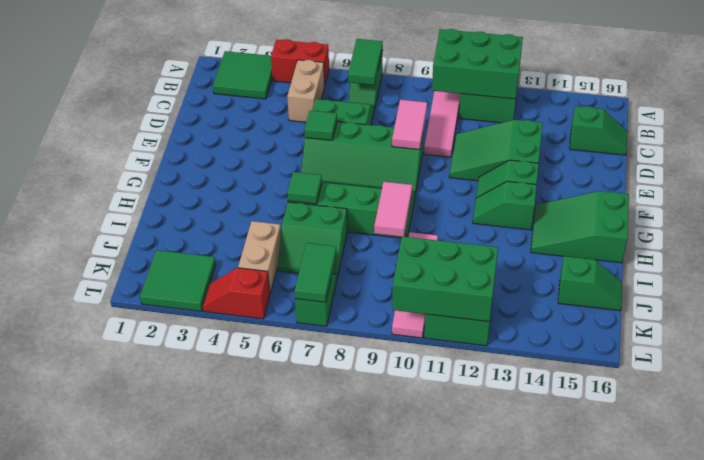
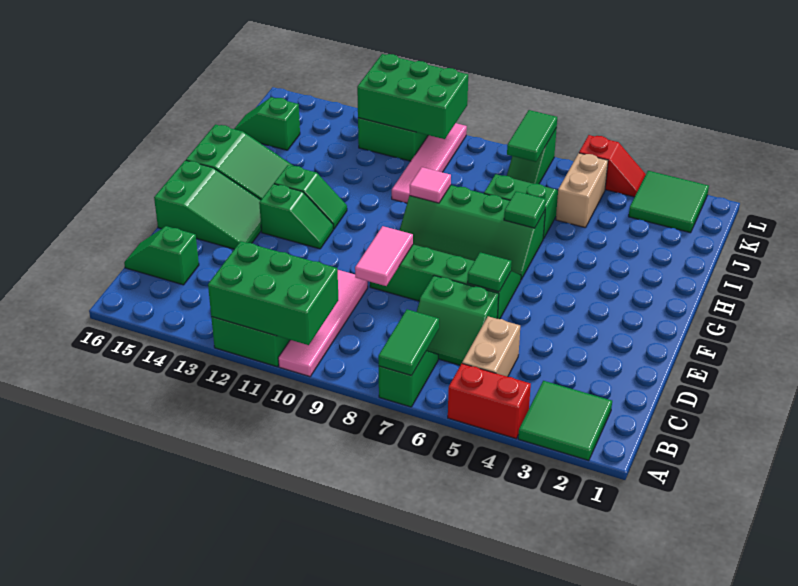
green 2x3 slope [449,120,543,181] -> green 2x3 slope moved to [154,160,261,249]
pink 1x2 tile [374,182,412,237] -> pink 1x1 tile [409,167,451,203]

